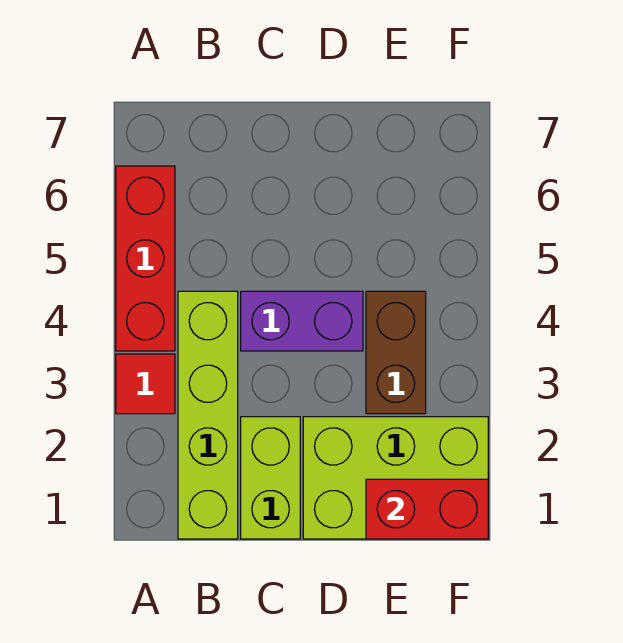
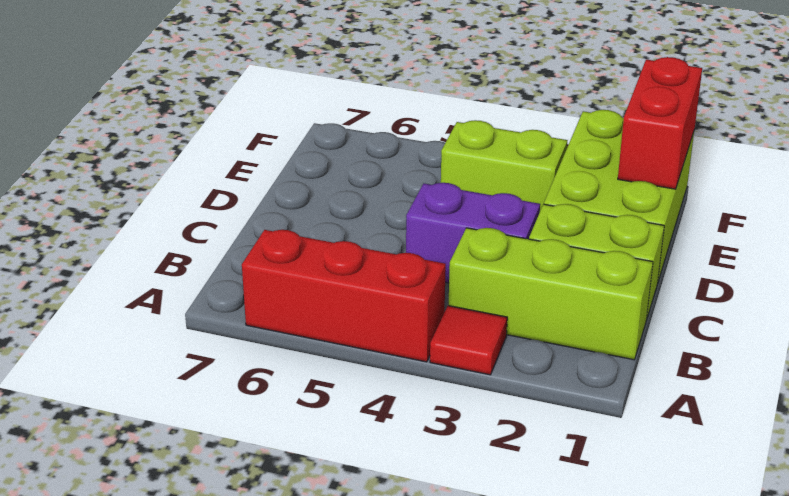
lime 1x4 brick [178,291,238,539] -> lime 1x3 brick [449,228,653,360]
purple 1x2 brick [241,291,363,351] -> purple 1x2 brick turned to [406,183,540,283]
brown 1x2 brick [366,291,426,414] -> lime 1x2 brick [441,120,568,211]

